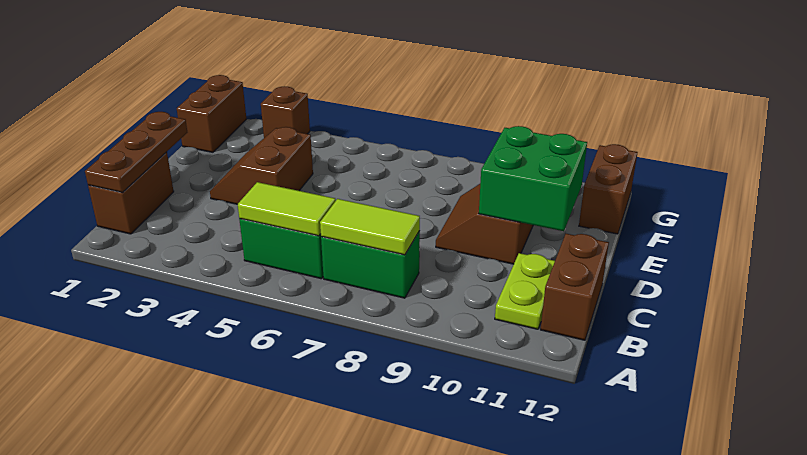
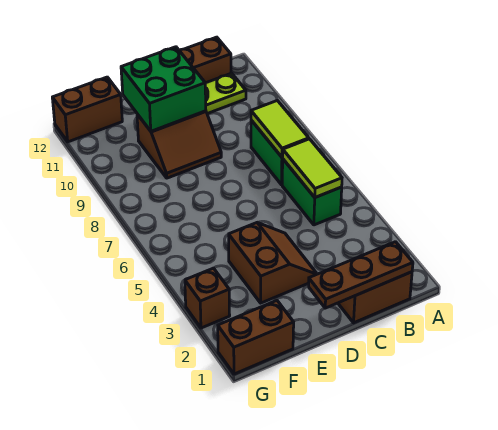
brown 2x2 slope [210,127,313,204] -> brown 2x2 slope turned to [229,223,317,303]

